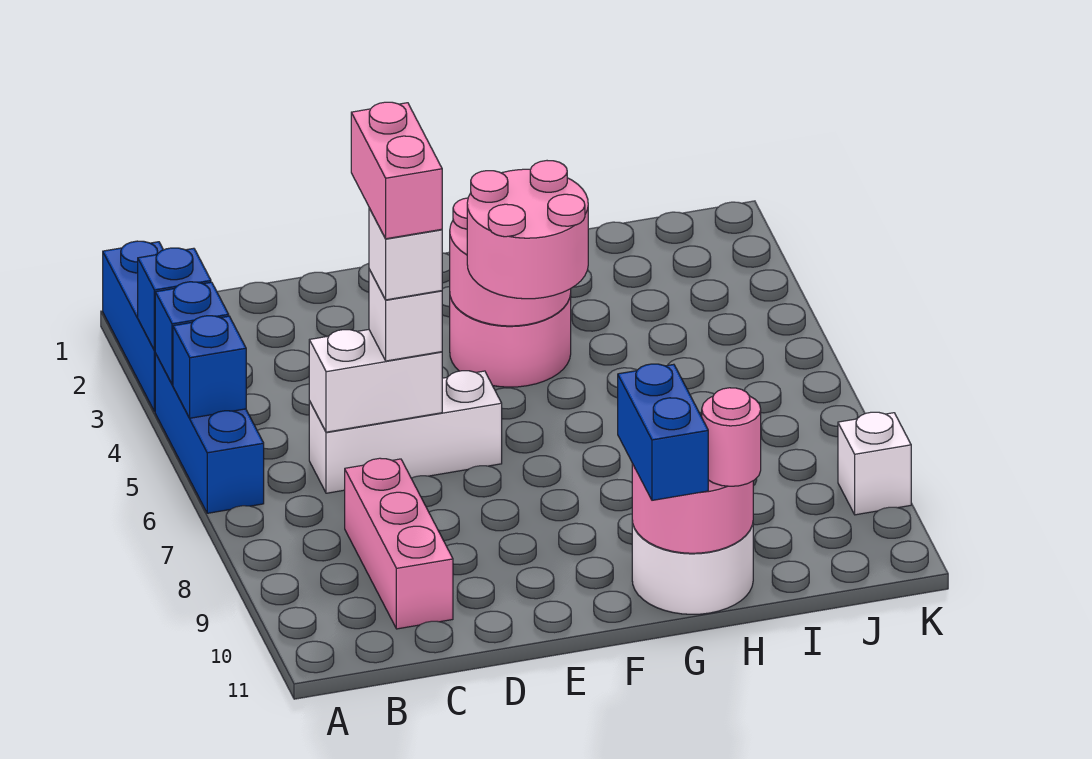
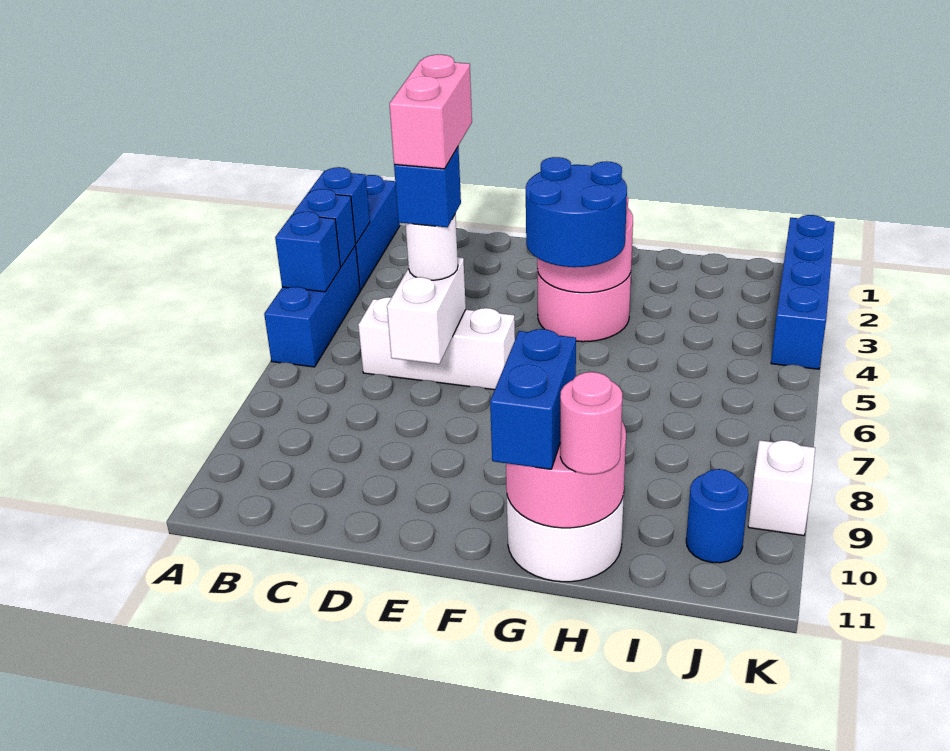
white 1x2 brick [309,330,442,432] -> white 1x2 brick turned to [387,257,466,364]
pink 1x3 brick [345,458,453,629] -> none
white 1x1 brick [369,269,442,361] -> white 1x1 round brick [405,215,458,280]
white 1x1 brick [369,208,442,300] -> blue 1x1 brick [394,147,461,227]
pink 2x2 round brick [467,161,588,299] -> blue 2x2 round brick [526,157,627,267]
none -> blue 1x1 round brick [686,469,748,563]
none -> blue 1x4 brick [771,215,835,369]

